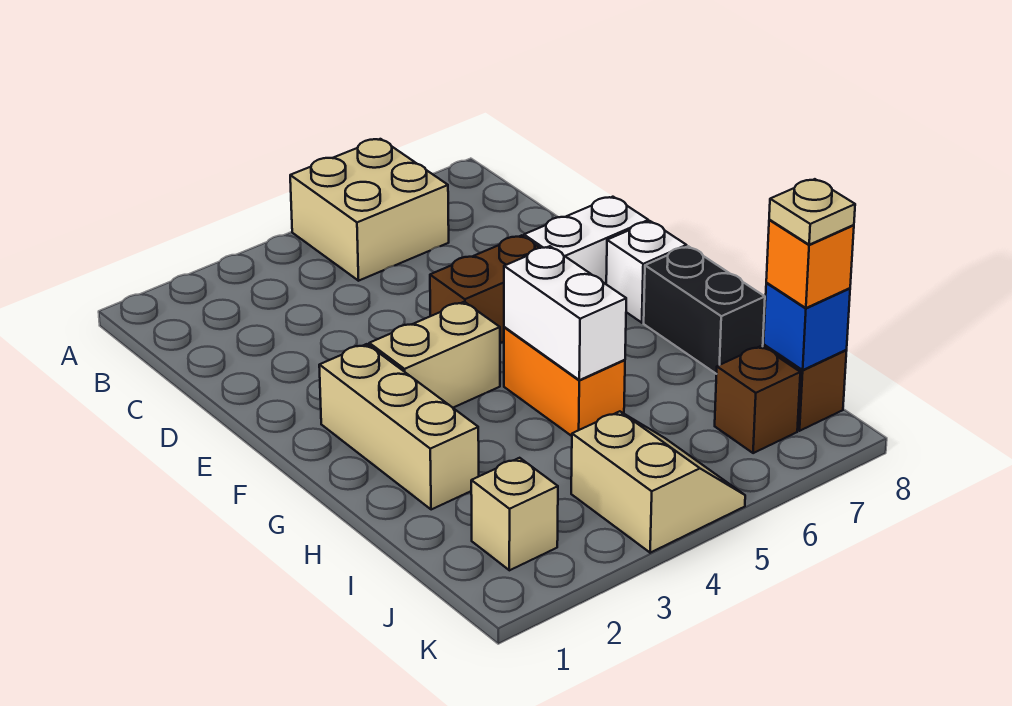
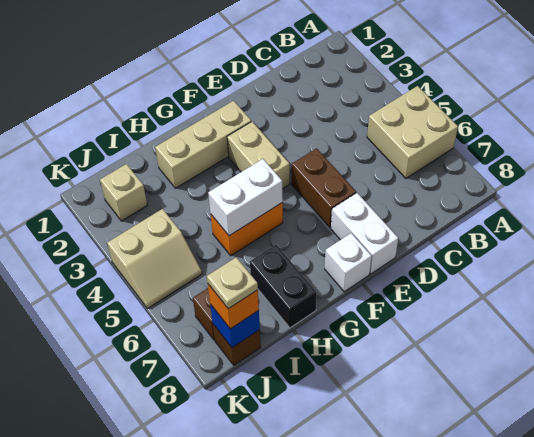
black 1x2 brick [644,246,765,374] -> black 1x2 brick turned to [250,245,317,328]

